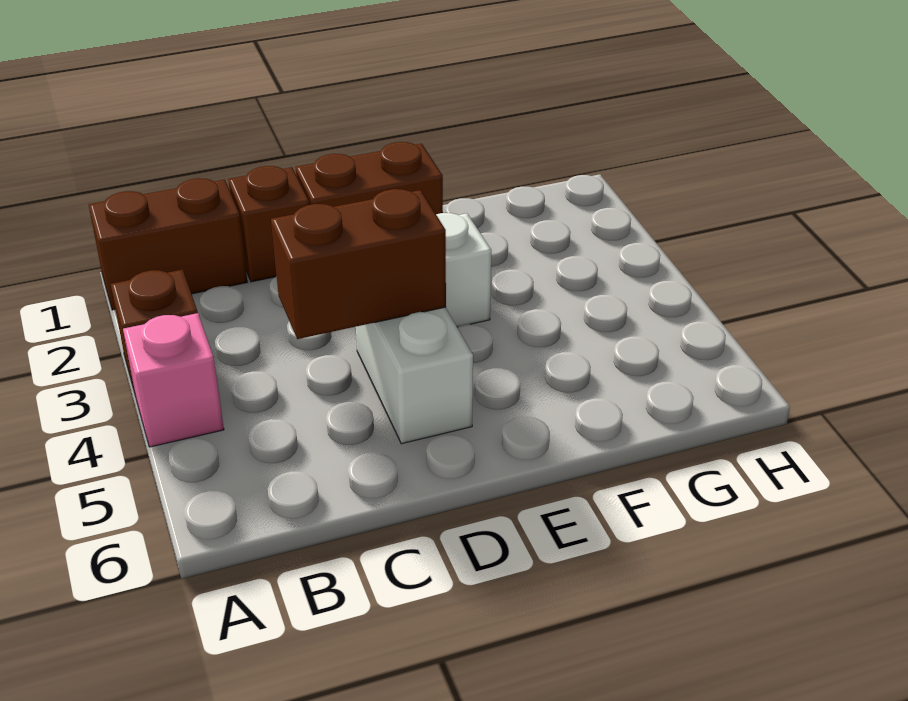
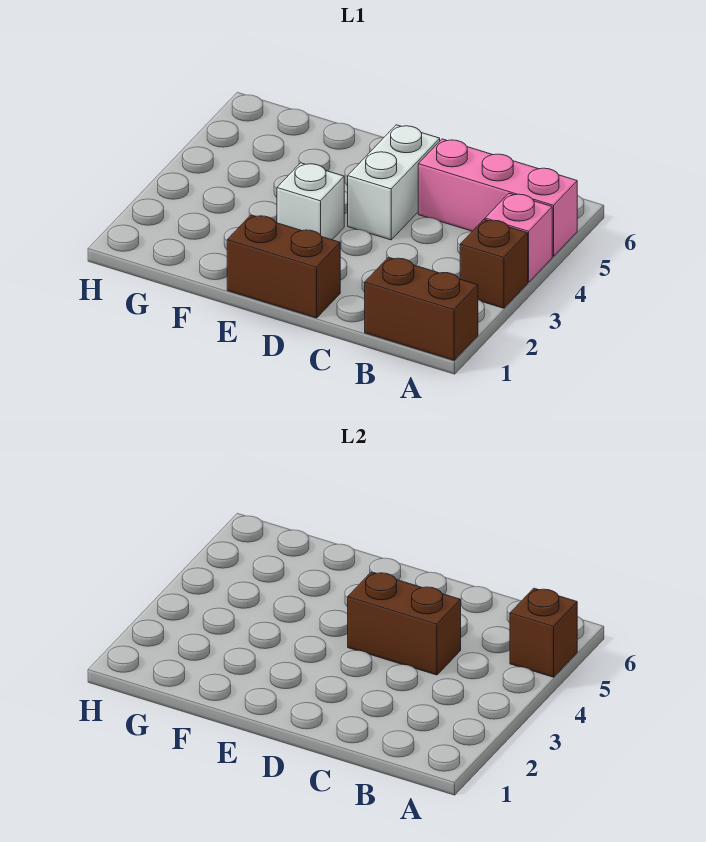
none -> pink 1x3 brick [418,139,577,256]
brown 1x1 brick [228,166,309,282] -> brown 1x1 brick moved to [510,588,577,677]

